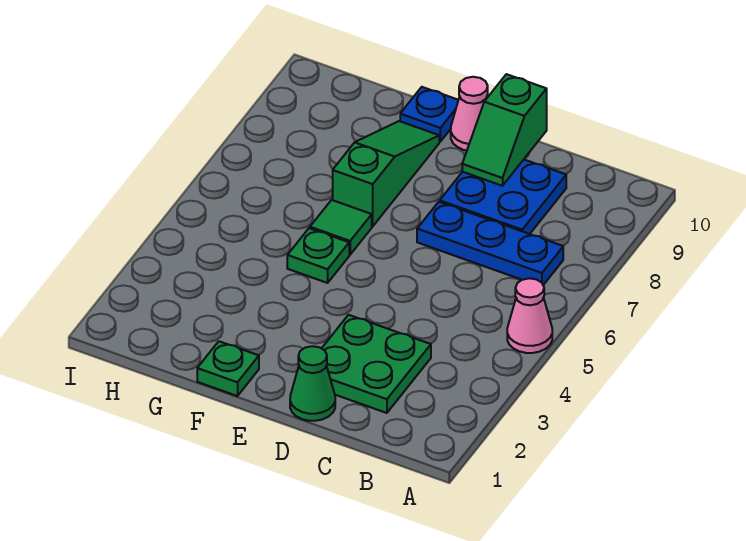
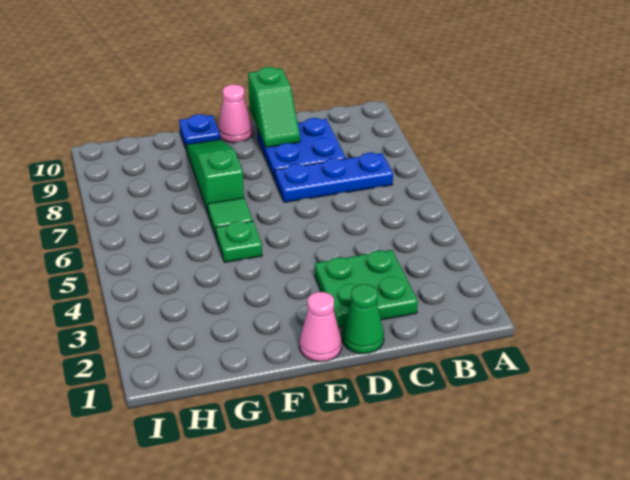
pink 1x1 cone [507,278,552,353] -> pink 1x1 cone moved to [300,292,342,362]
green 1x1 plate [197,341,259,396] -> none

